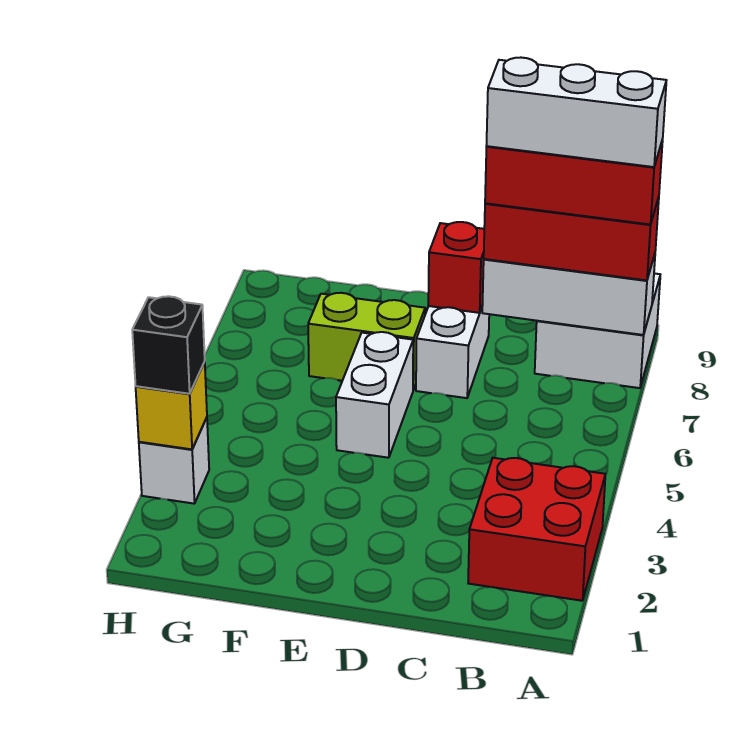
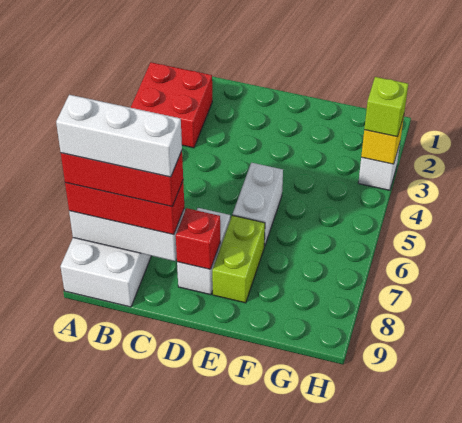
lime 1x2 brick [308,293,425,390] -> lime 1x2 brick turned to [212,215,265,303]
black 1x1 brick [132,296,205,394] -> lime 1x1 brick [364,77,408,137]

